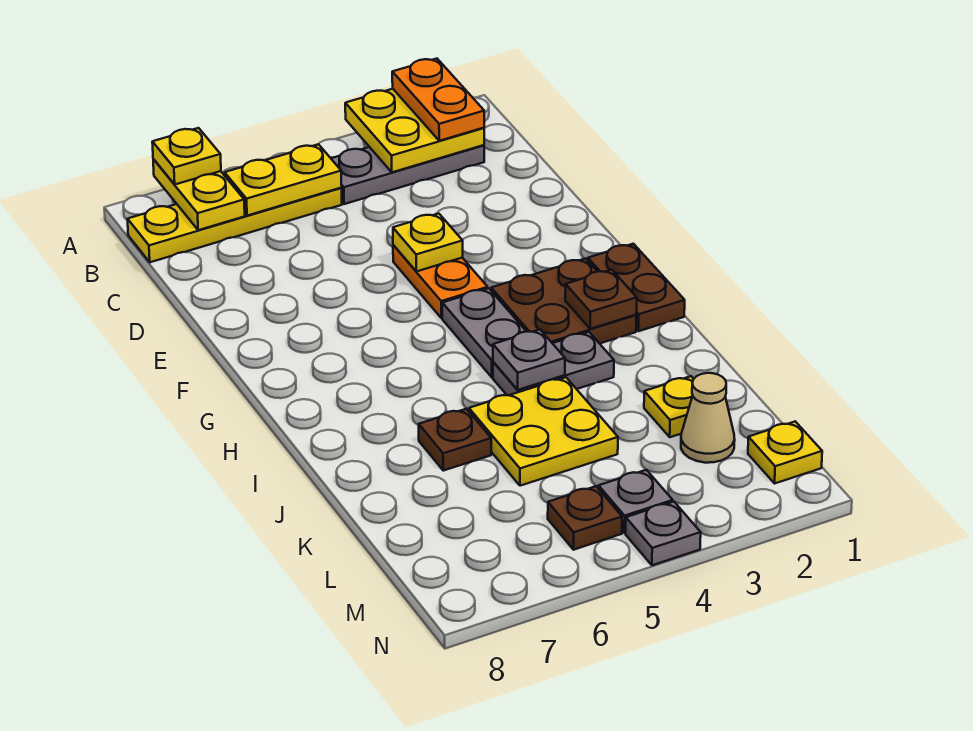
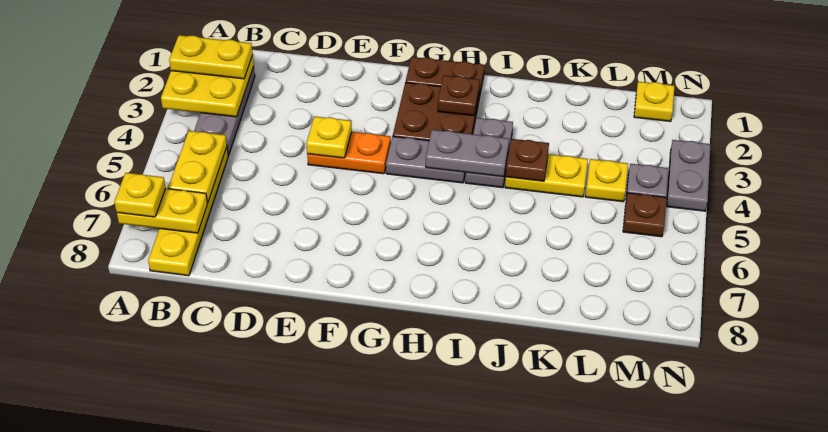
orange 1x2 plate [392,59,484,141] -> yellow 1x2 plate [169,35,253,79]
grey 1x1 plate [493,330,565,390] -> grey 1x2 plate [426,130,509,177]
yellow 2x2 plate [469,377,618,486] -> yellow 1x2 plate [505,154,588,197]
brown 1x1 plate [419,409,491,471] -> brown 1x1 plate moved to [506,139,549,181]
yellow 1x1 plate [644,376,693,437] -> yellow 1x1 plate moved to [585,159,628,202]
tan 1x1 cone [681,373,735,463] -> none
grey 1x1 plate [626,502,701,565] -> grey 1x2 plate [667,140,710,211]

